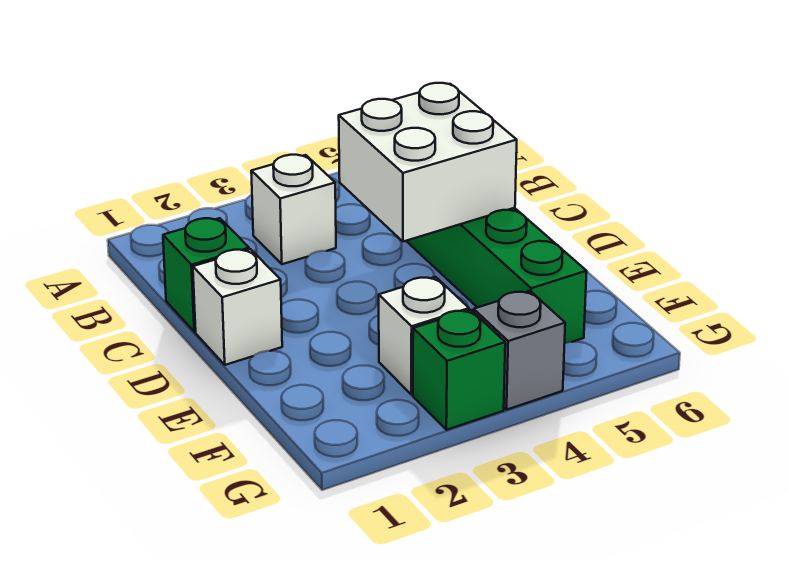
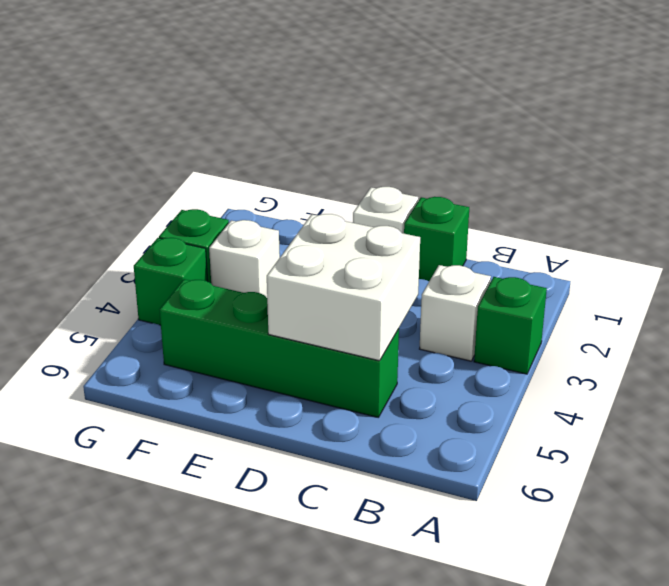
none -> green 1x1 brick [474,277,547,374]
grey 1x1 brick [474,291,565,409] -> green 1x1 brick [134,238,208,325]

